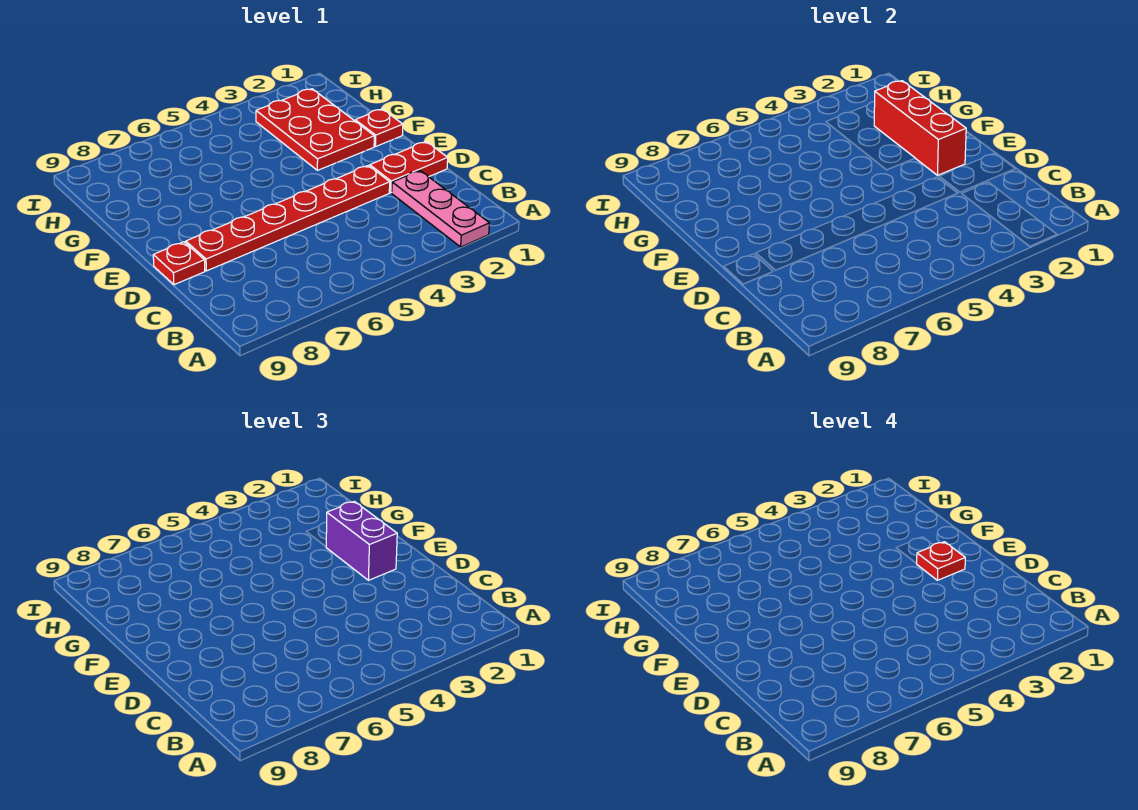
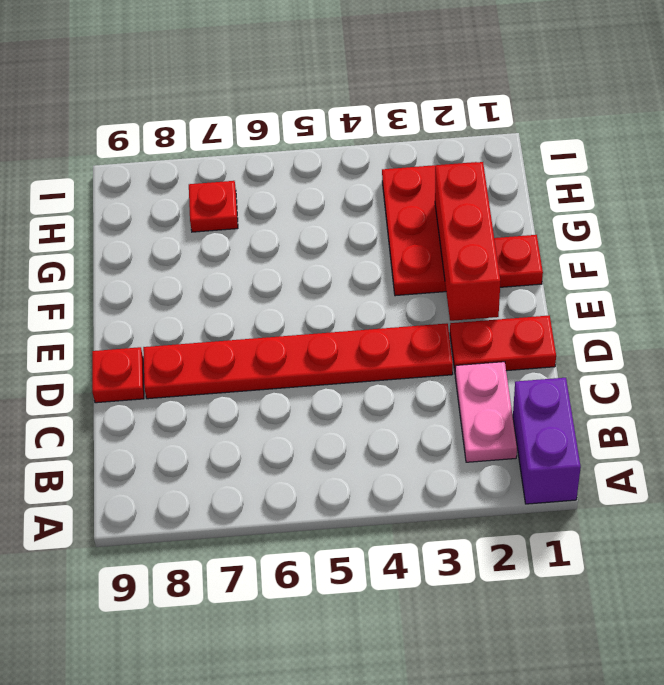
pink 1x3 plate [392,171,489,247] -> pink 1x2 plate [455,362,517,462]
purple 1x2 brick [326,501,397,580] -> purple 1x2 brick moved to [513,378,581,504]
red 1x1 plate [916,542,965,580] -> red 1x1 plate moved to [189,181,238,232]

